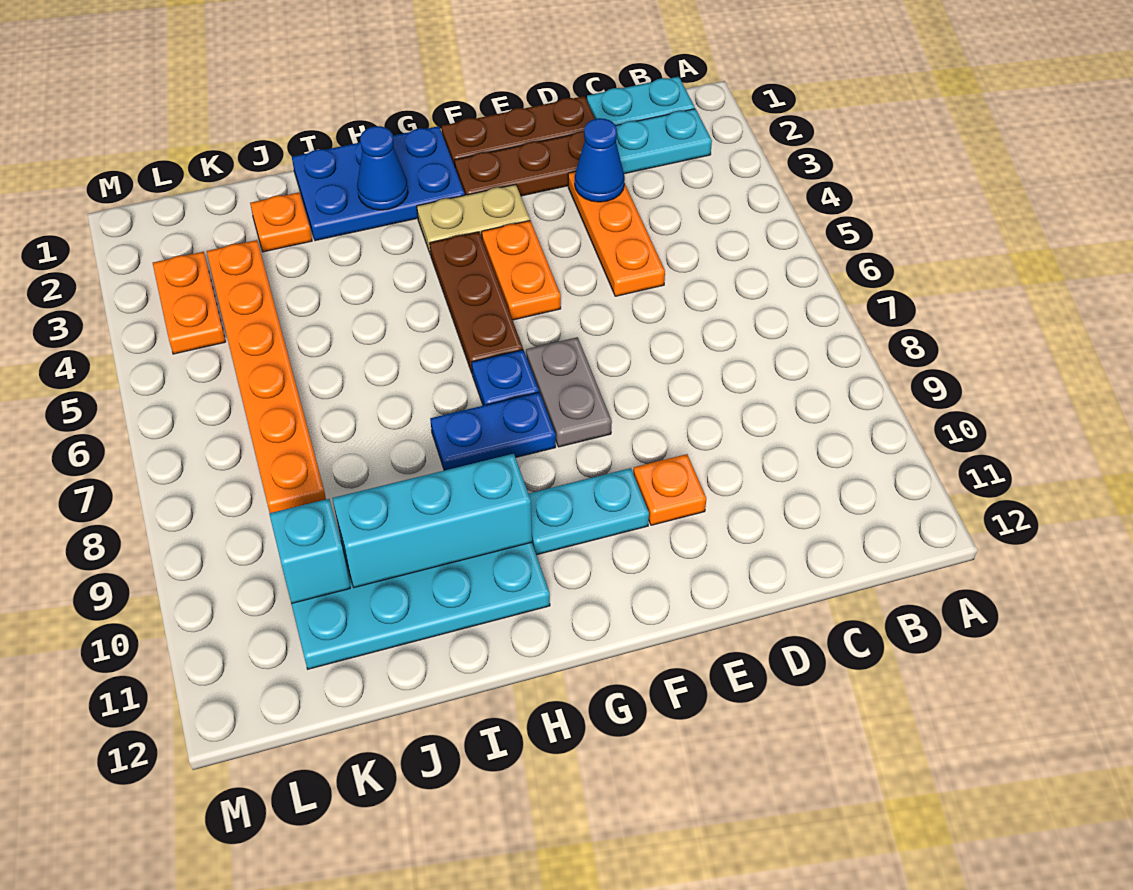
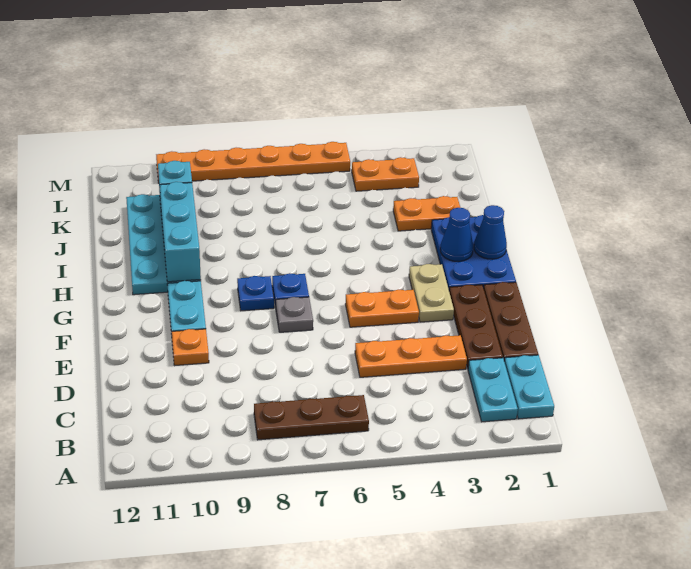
blue 1x1 cone [575,118,625,202] -> blue 1x1 cone moved to [474,205,507,259]
grey 1x2 plate [526,337,612,447] -> grey 1x1 plate [276,297,313,332]
brown 1x3 plate [430,232,523,373] -> brown 1x3 plate moved to [254,395,369,440]
blue 1x2 plate [430,392,556,471] -> blue 1x1 plate [237,276,274,311]
orange 1x1 plate [250,192,312,252] -> orange 1x2 plate [393,196,460,231]
orange 1x6 plate [207,240,326,513] -> orange 1x6 plate moved to [156,142,350,183]

